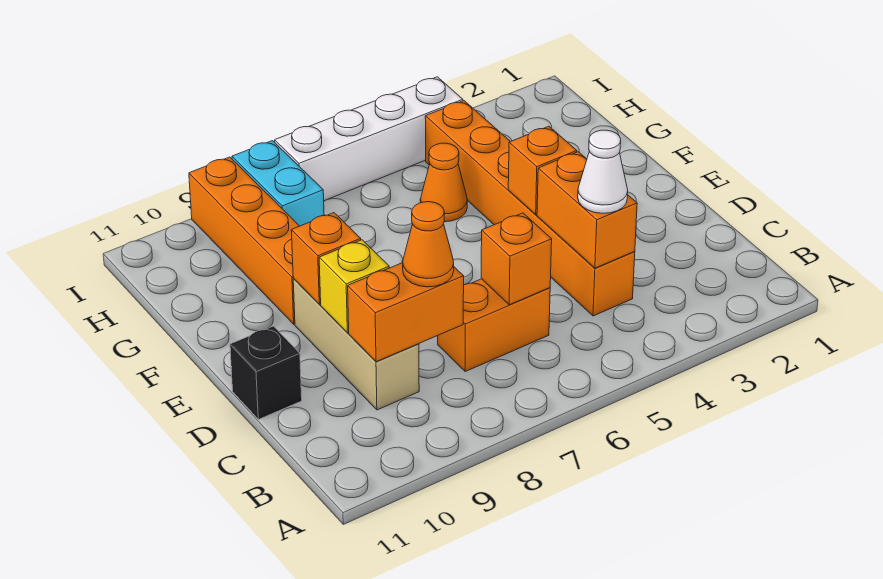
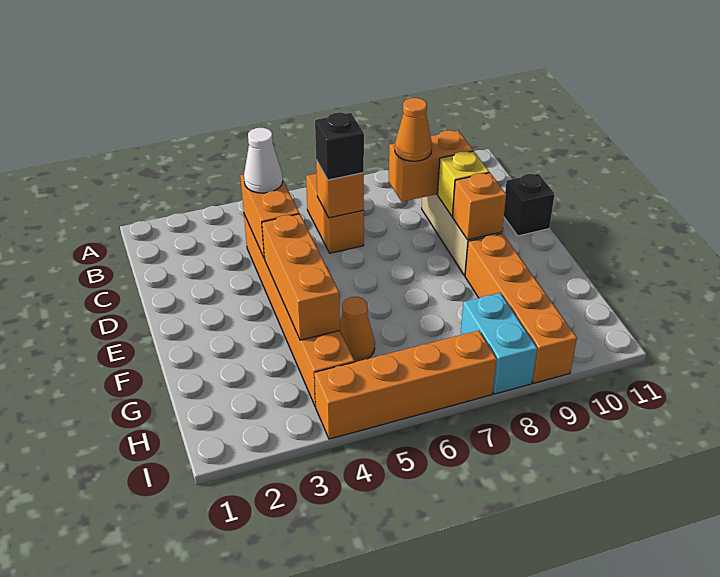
orange 1x2 brick [438,279,550,372] -> orange 1x2 brick turned to [306,173,364,253]
none -> black 1x1 brick [315,112,364,180]
orange 1x1 brick [508,126,577,215] -> orange 1x3 brick [262,214,340,340]
white 1x4 brick [275,77,463,201] -> orange 1x4 brick [314,331,497,439]

